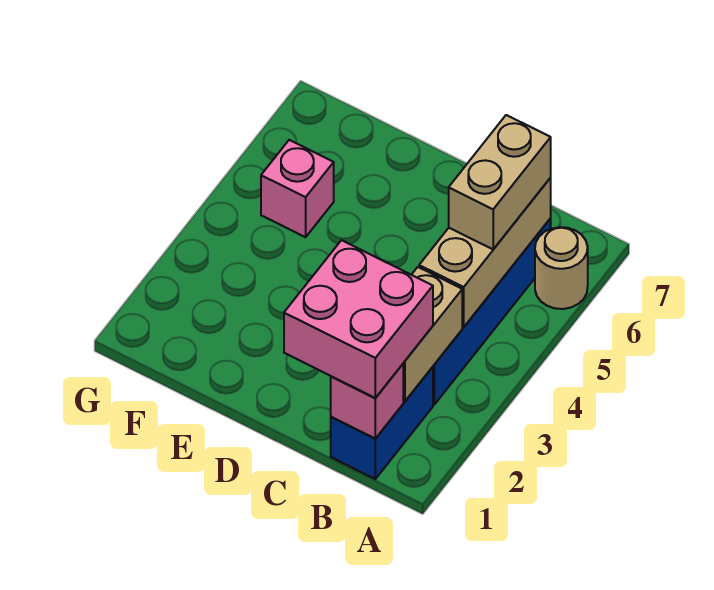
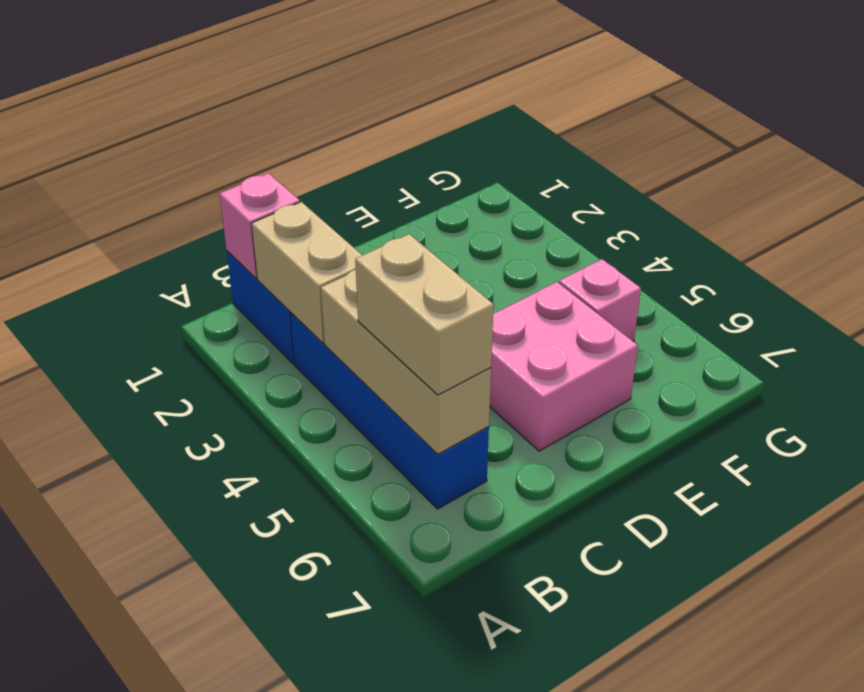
tan 1x1 round brick [535,227,588,309] -> none
pink 2x2 brick [284,240,433,398] -> pink 2x2 brick moved to [490,282,638,451]

